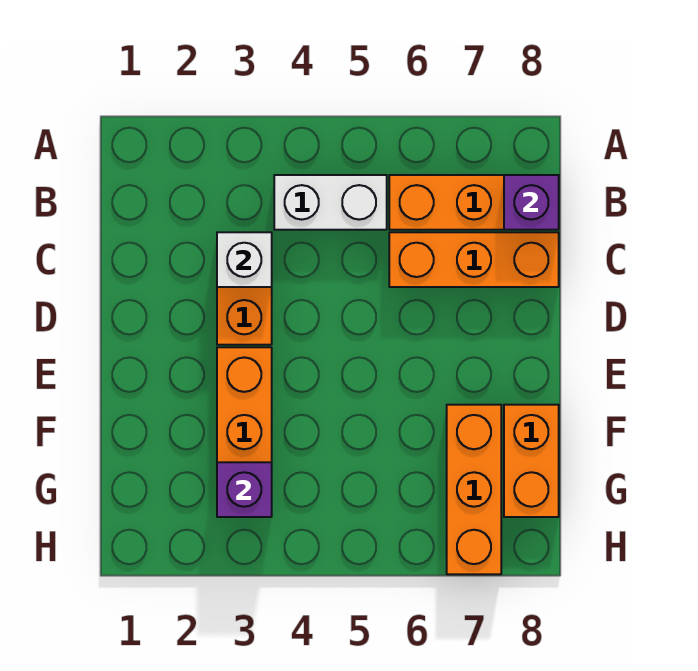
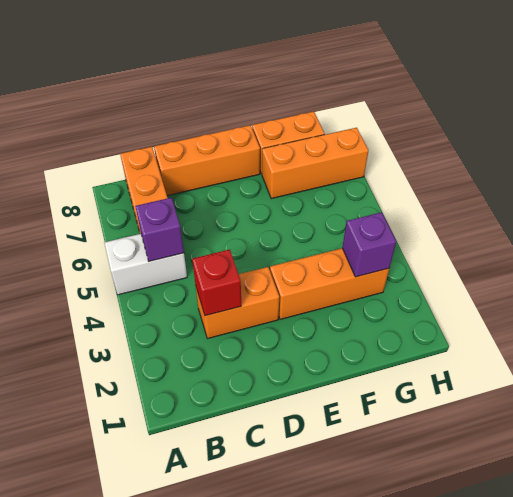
white 1x2 brick [274,175,387,230] -> white 1x2 brick turned to [104,234,187,295]
purple 1x1 brick [504,175,559,230] -> purple 1x1 brick moved to [135,198,184,261]
white 1x1 brick [217,232,272,287] -> red 1x1 brick [192,249,241,316]
orange 1x3 brick [389,232,559,287] -> orange 1x3 brick turned to [154,125,260,196]

